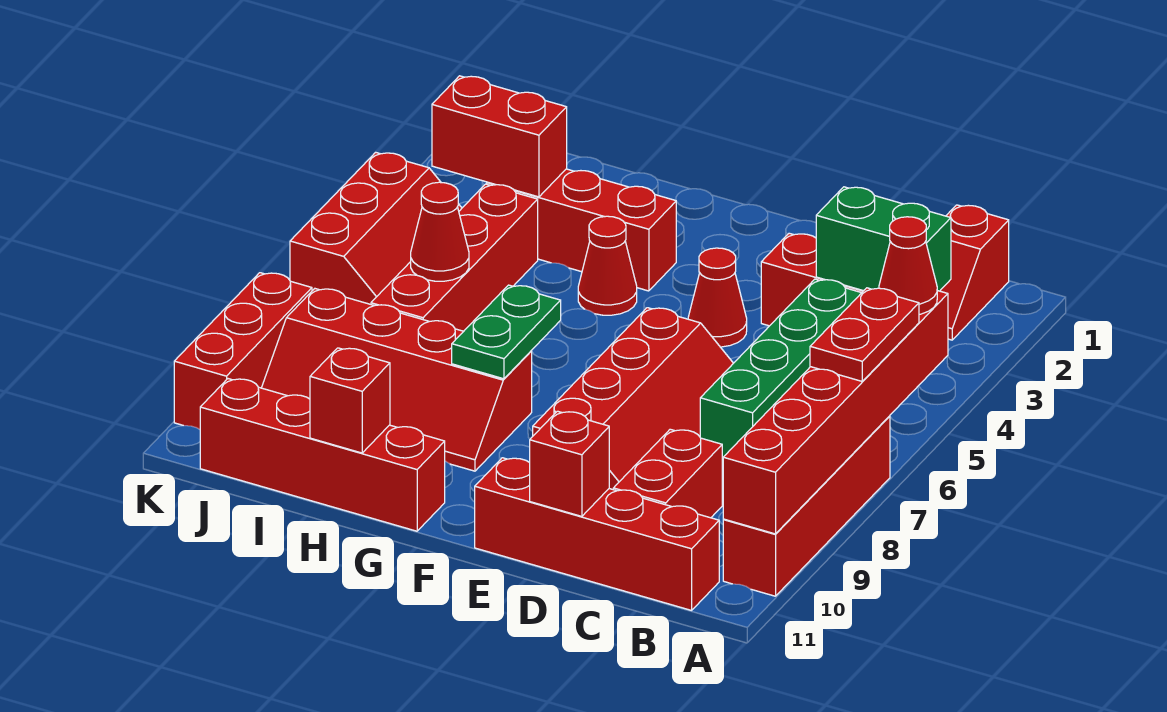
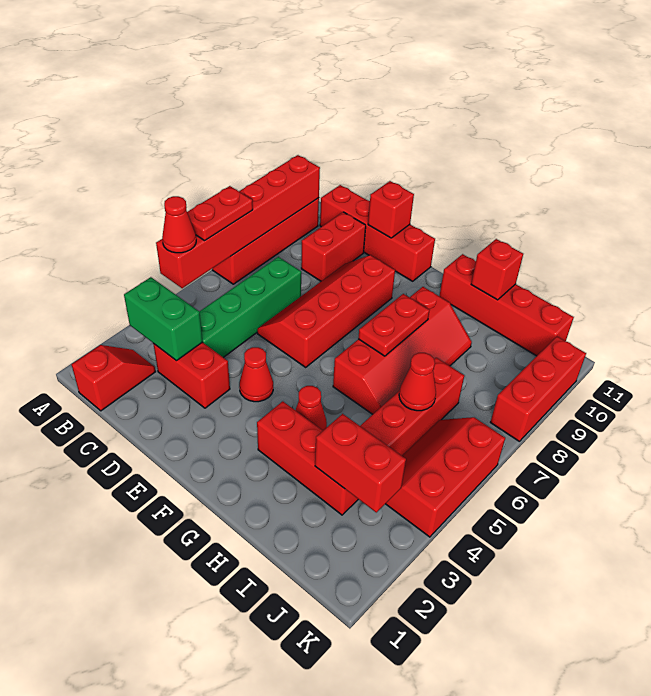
green 1x2 plate [452,285,561,379] -> red 1x2 plate [358,294,430,356]
red 2x4 slope [262,289,532,471] -> red 2x4 slope turned to [333,287,472,414]

